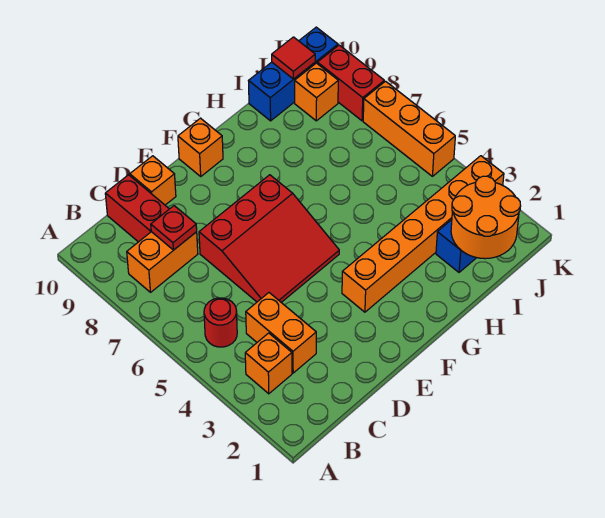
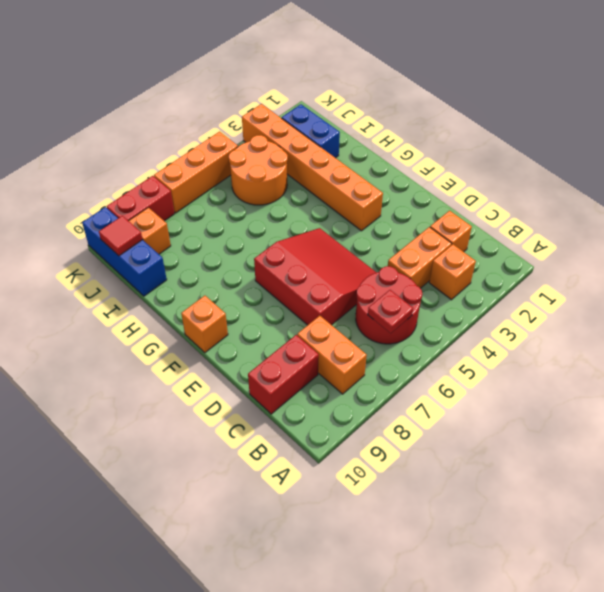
red 1x1 round brick [204,298,237,347] -> red 2x2 round brick [356,266,422,344]
red 1x1 plate [151,206,197,250] -> red 1x1 plate moved to [368,290,413,333]
orange 1x1 brick [130,156,176,205] -> orange 1x1 brick moved to [430,211,472,252]
orange 2x2 round brick [451,176,521,259] -> orange 2x2 round brick moved to [229,135,288,205]

